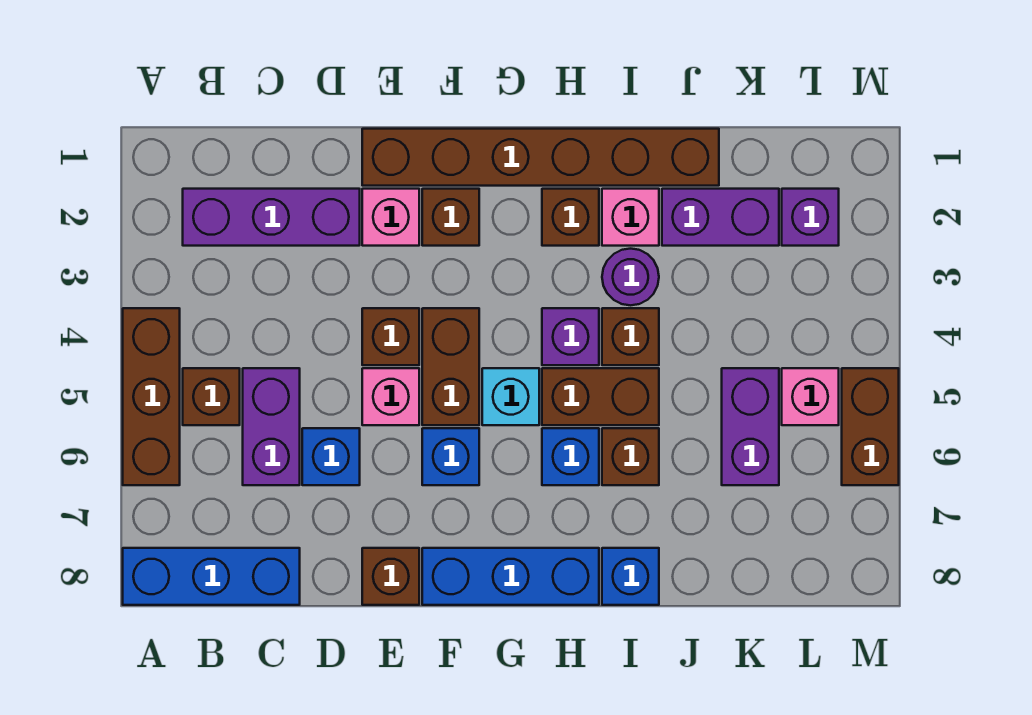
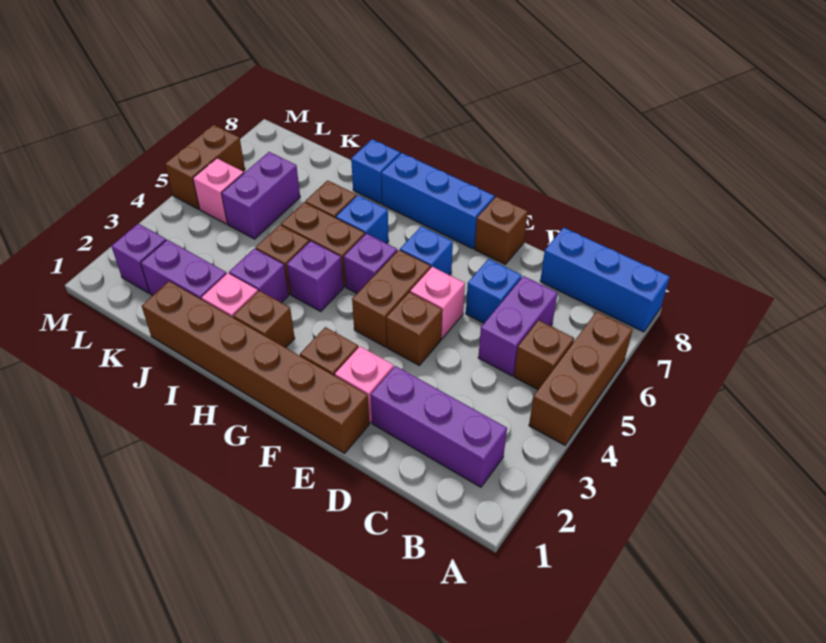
cyan 1x1 brick [482,368,539,425] -> purple 1x1 brick [344,234,397,293]
purple 1x1 round brick [602,249,659,305] -> purple 1x1 brick [229,249,288,303]

